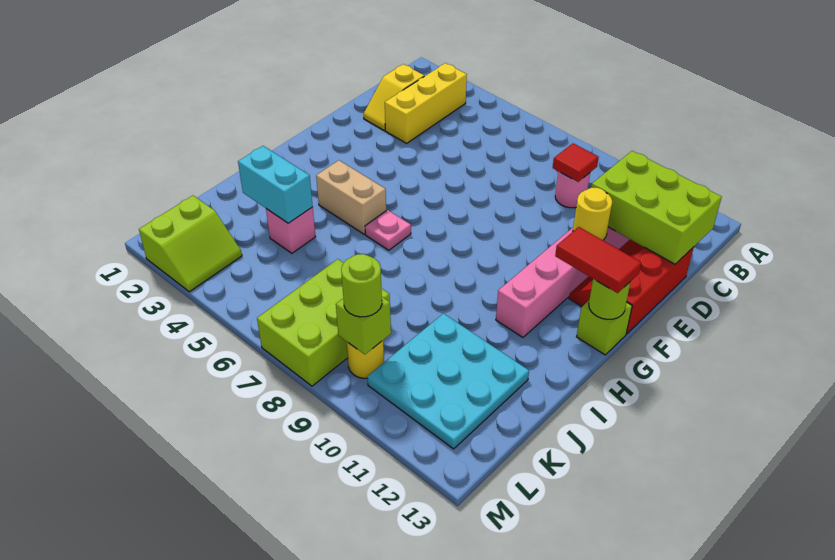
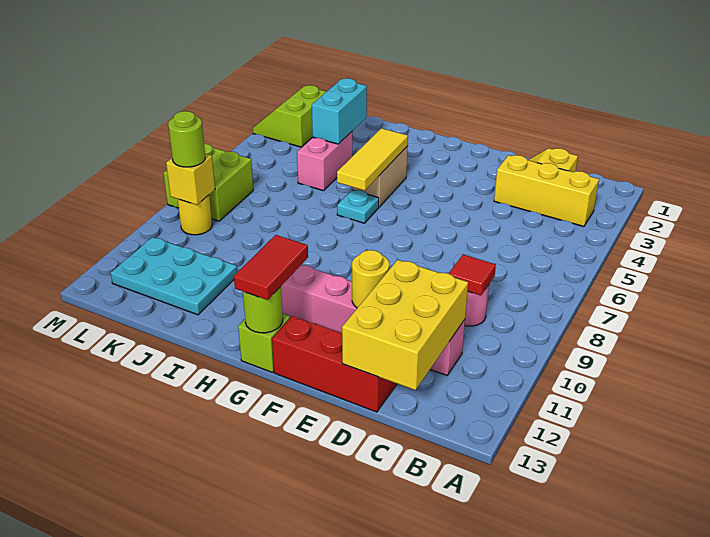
lime 2x3 brick [591,151,722,264] -> yellow 2x3 brick [342,260,468,390]
none -> yellow 1x3 tile [337,128,408,190]
pink 1x1 plate [365,210,411,250] -> cyan 1x1 plate [337,190,379,223]
pink 1x1 brick [266,207,316,253] -> pink 1x2 brick [297,132,352,191]
cyan 3x3 plate [367,314,529,449] -> cyan 2x3 plate [111,237,237,315]
lime 2x3 brick [257,259,390,386] -> lime 2x2 brick [163,144,253,221]
lime 2x2 slope [139,196,242,292] -> lime 2x2 slope turned to [253,85,326,147]
lime 1x1 brick [336,297,391,354] -> yellow 1x1 brick [166,153,215,205]

